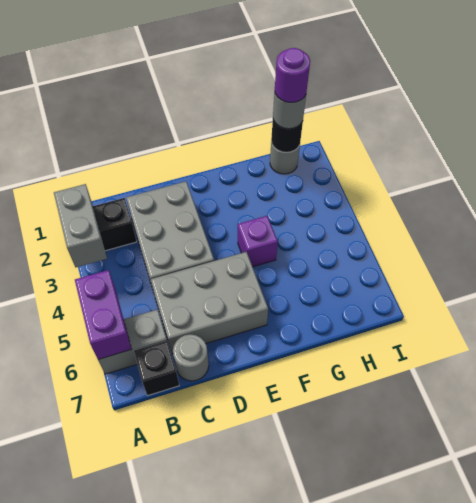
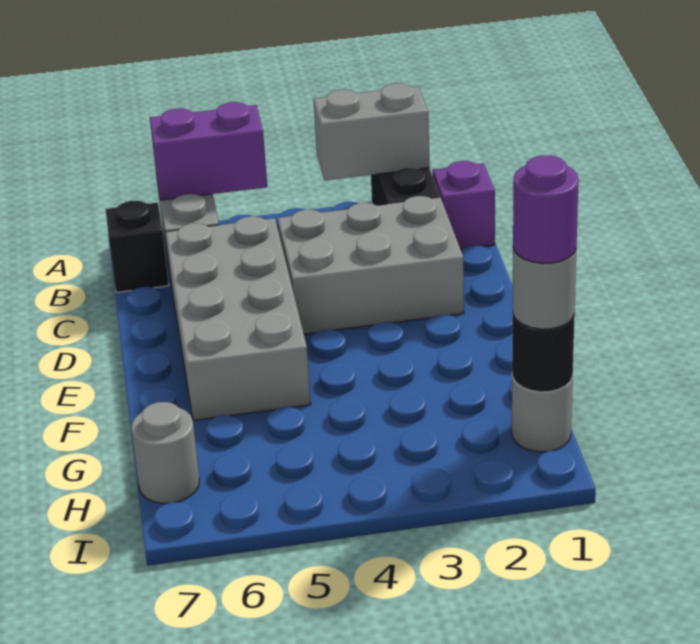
grey 2x3 brick [151,252,268,354] -> grey 2x4 brick [166,216,311,420]
grey 1x1 round brick [173,334,209,381] -> grey 1x1 round brick moved to [131,402,199,503]
purple 1x1 brick [238,216,278,267] -> purple 1x1 brick moved to [433,161,495,249]

